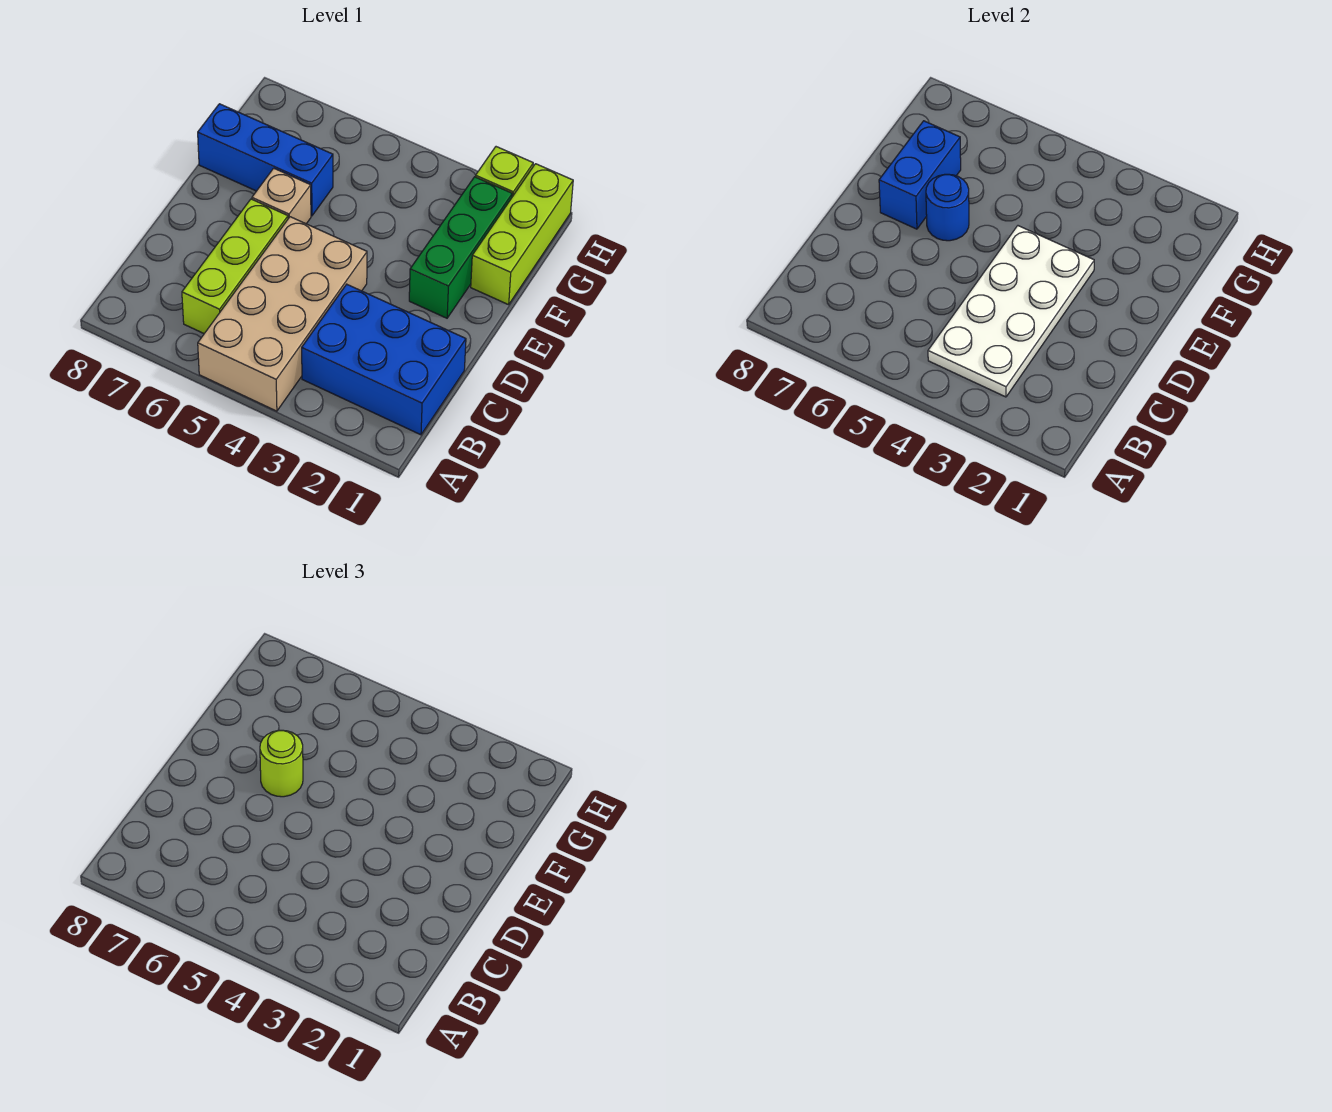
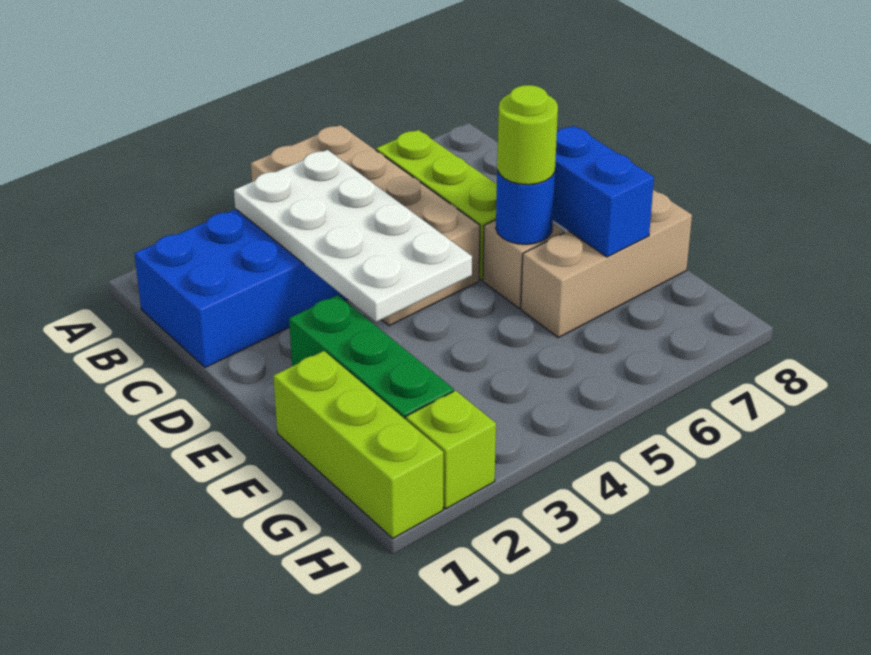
blue 1x3 brick [198,104,333,216] -> tan 1x3 brick [521,190,692,338]

